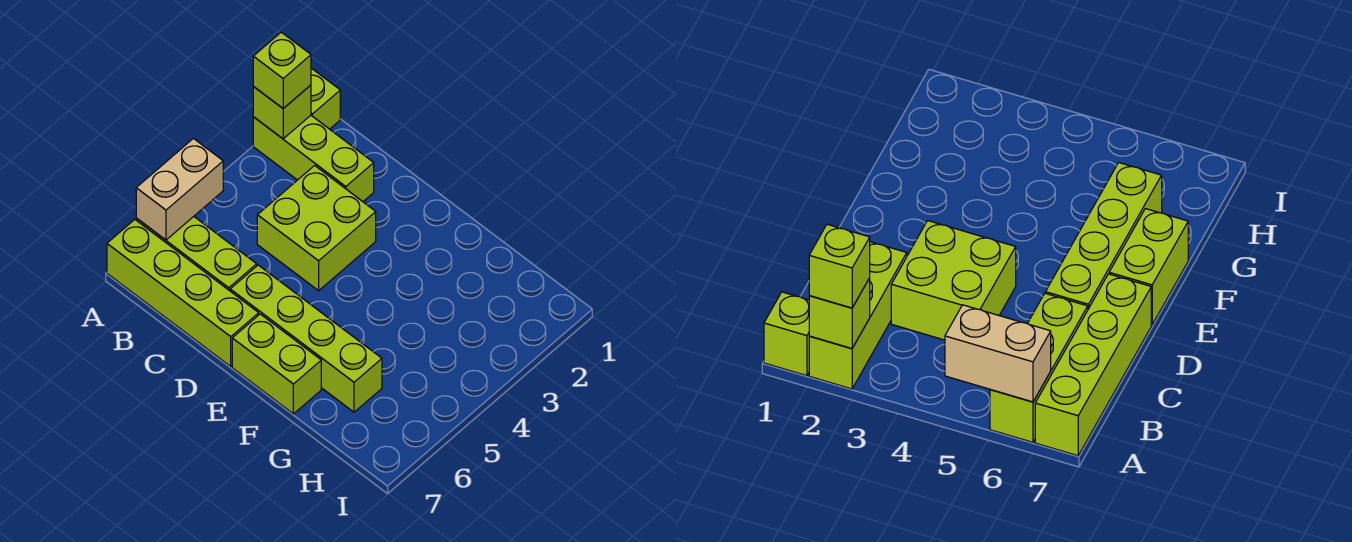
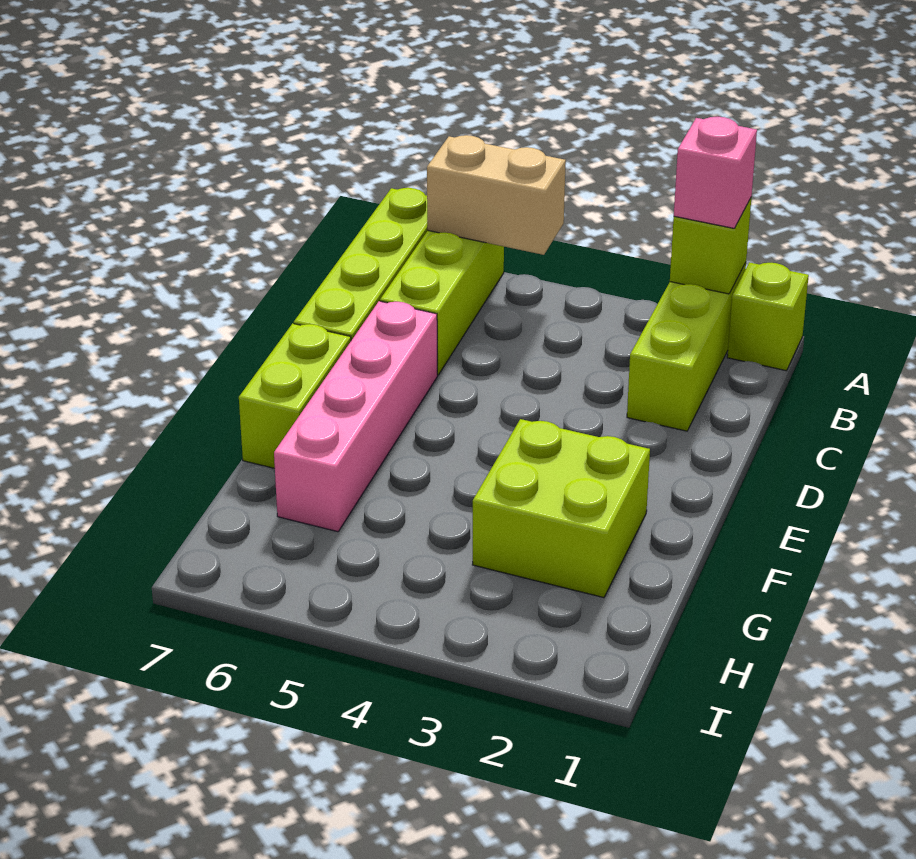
lime 1x1 brick [253,32,311,108] -> pink 1x1 brick [674,117,757,228]
lime 2x2 brick [257,166,376,291] -> lime 2x2 brick moved to [473,419,650,598]
lime 1x4 brick [230,265,382,412] -> pink 1x4 brick [274,301,438,532]

